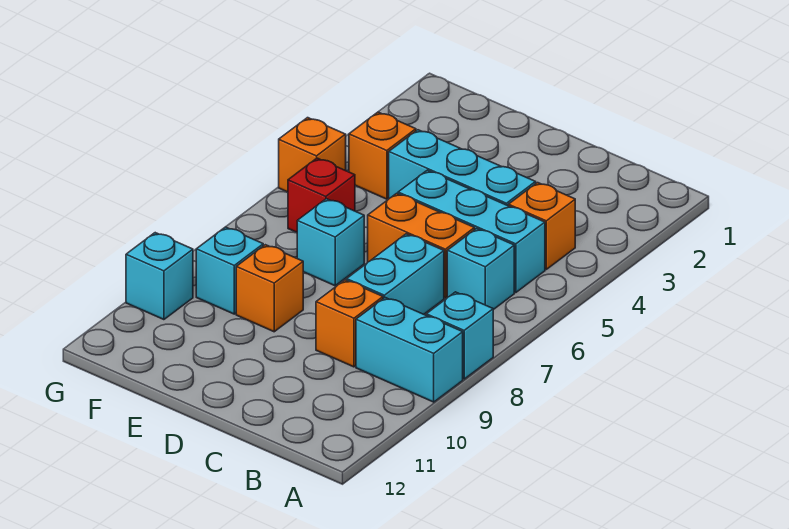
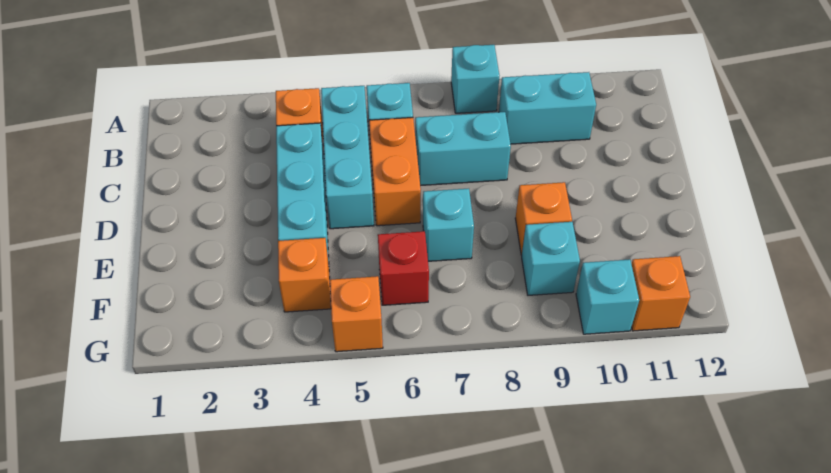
cyan 1x2 brick [356,298,463,402] -> cyan 1x2 brick turned to [499,72,596,144]
orange 1x1 brick [316,280,383,367] -> orange 1x1 brick moved to [632,256,690,331]

